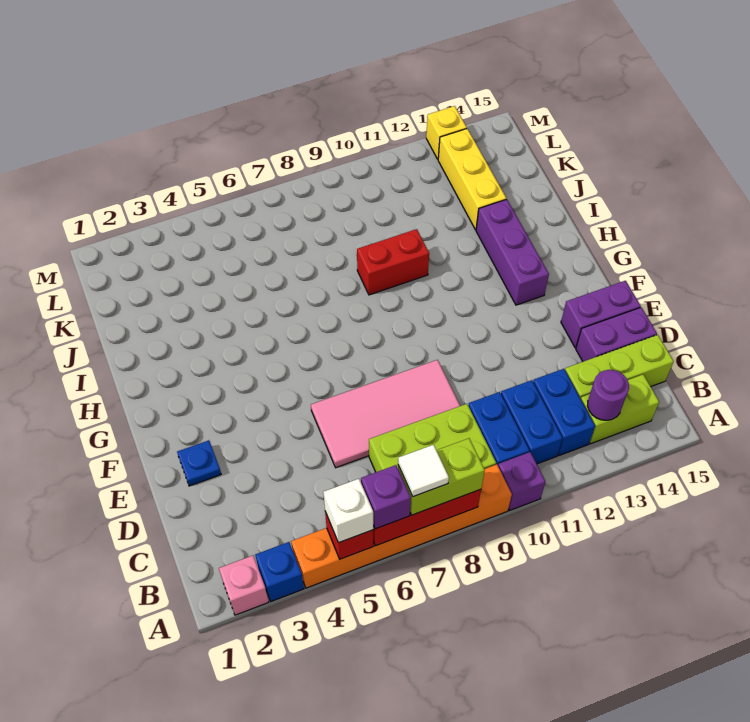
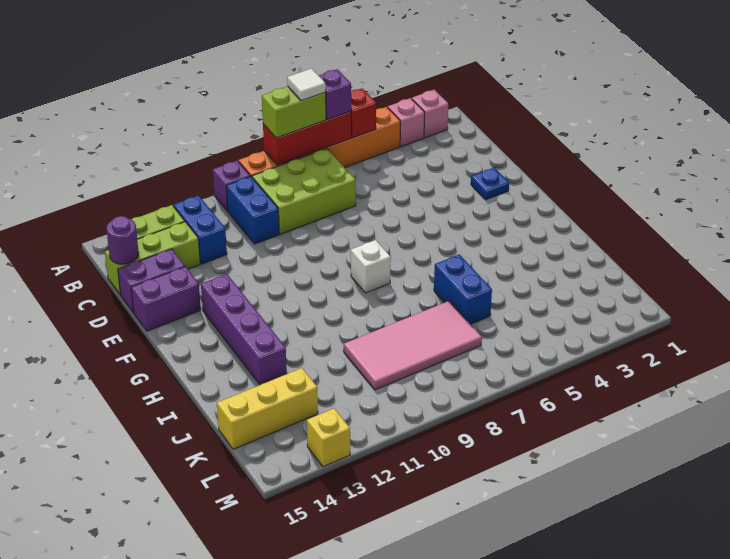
blue 1x1 brick [255,542,304,601] -> pink 1x1 brick [388,98,425,147]
white 1x1 brick [323,479,373,543] -> white 1x1 brick moved to [351,240,391,293]
blue 1x2 brick [501,380,563,464] -> blue 1x2 brick moved to [434,254,492,324]
purple 1x1 round brick [588,370,629,420] -> purple 1x1 round brick moved to [107,216,139,264]
pink 2x4 tile [311,360,460,468] -> pink 2x4 tile moved to [344,301,482,390]
purple 1x3 brick [476,199,549,305] -> purple 1x4 brick [201,274,287,385]
red 1x2 brick [357,229,429,295] -> none
yellow 1x3 brick [438,129,506,230] -> yellow 1x3 brick turned to [217,368,318,449]

